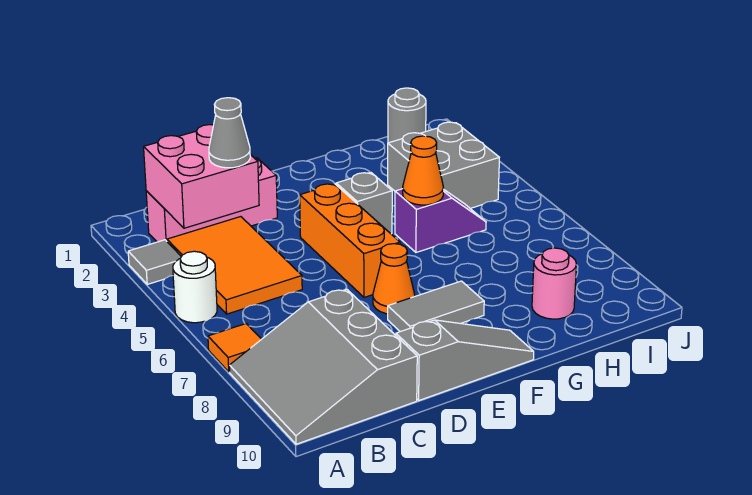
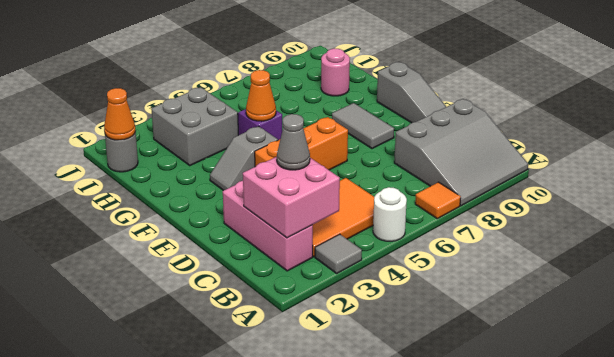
grey 1x3 slope [396,320,534,400] -> grey 1x3 slope turned to [377,62,446,123]
orange 1x1 cone [373,244,415,314] -> orange 1x1 cone moved to [104,88,135,140]

